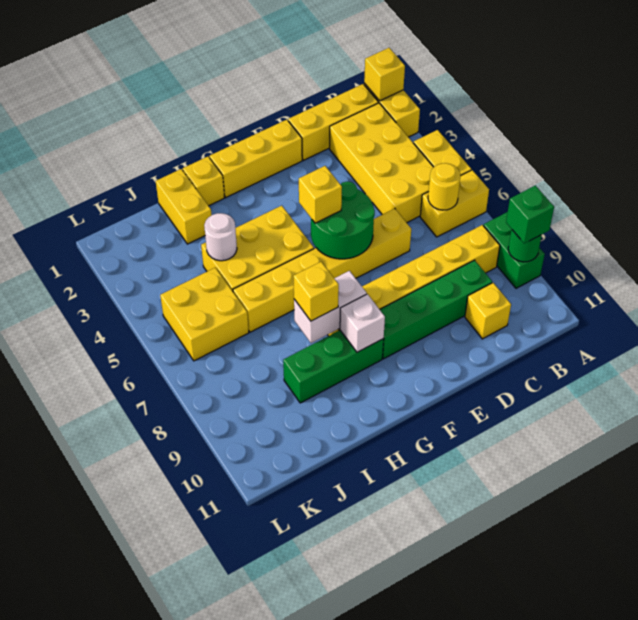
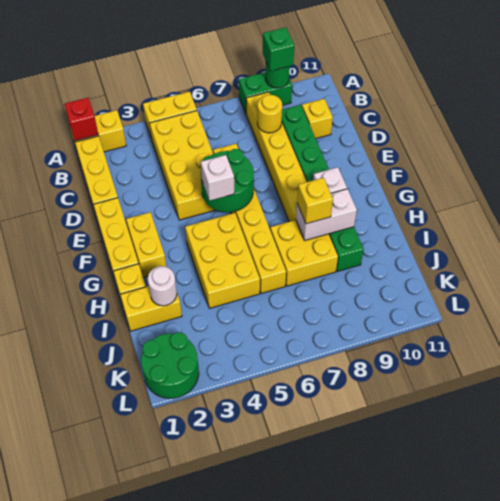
yellow 1x1 brick [364,48,405,101] -> red 1x1 brick [65,98,98,141]
yellow 1x2 brick [420,170,489,237] -> yellow 1x2 brick moved to [126,212,166,278]
yellow 2x4 brick [330,103,433,223] -> yellow 2x4 brick turned to [150,111,215,220]
yellow 1x1 round brick [428,163,461,210] -> yellow 1x1 round brick moved to [257,95,282,133]
yellow 1x1 brick [299,166,342,223] -> white 1x1 brick [201,155,234,201]
white 1x2 brick [294,271,367,343] -> white 1x2 brick turned to [296,189,357,241]
white 1x1 round brick [204,213,237,261] -> white 1x1 round brick moved to [148,266,177,306]
yellow 2x2 brick [160,268,249,361] -> yellow 2x2 brick moved to [270,220,338,286]
none -> green 2x2 round brick [141,332,199,398]

